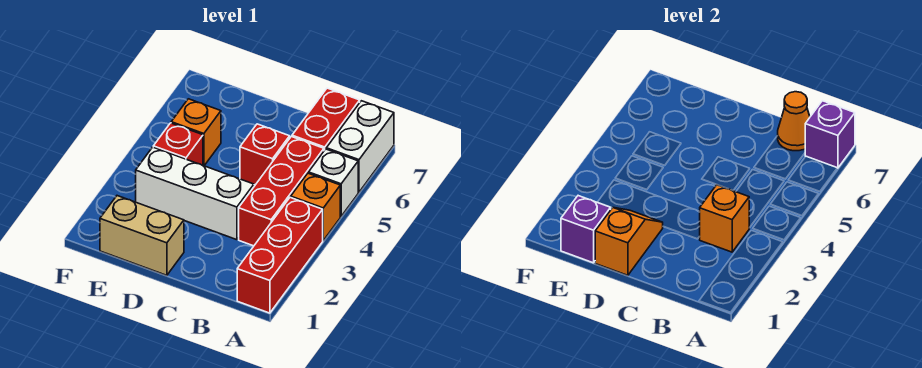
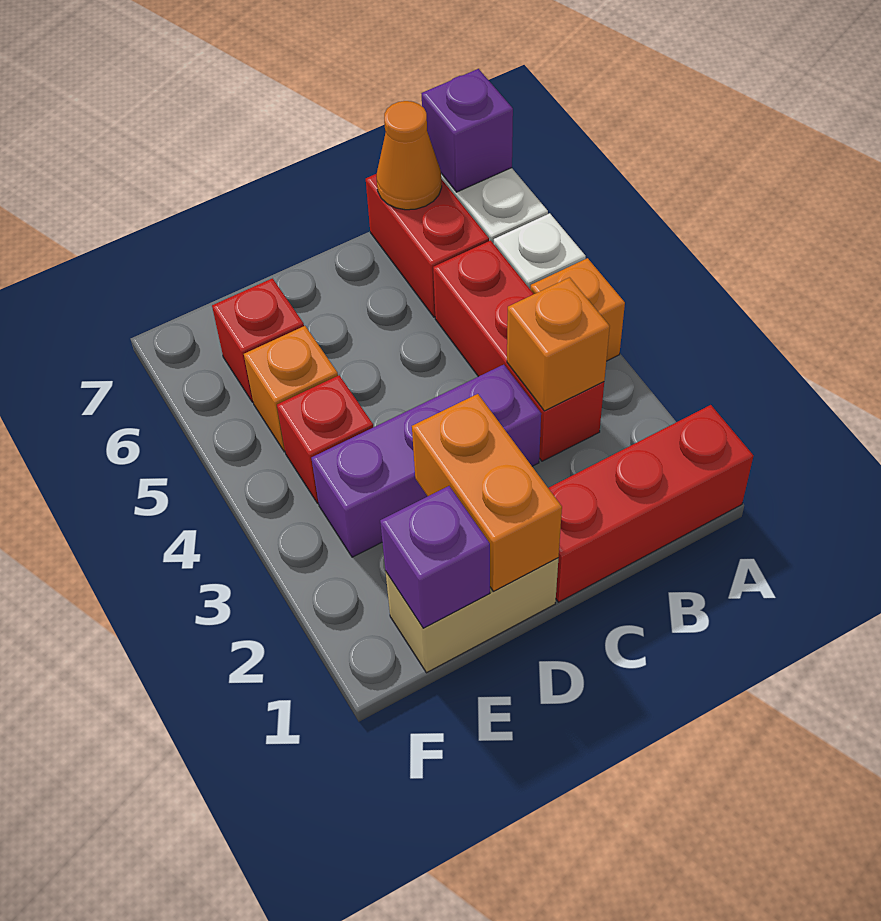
red 1x3 brick [237,197,323,313] -> red 1x3 brick turned to [548,405,753,602]
white 1x3 brick [136,147,254,240] -> purple 1x3 brick [311,365,541,557]
red 1x1 brick [240,124,290,185] -> red 1x1 brick moved to [212,278,304,402]
orange 1x2 slope [595,208,663,275] -> orange 1x2 brick [412,394,562,591]

